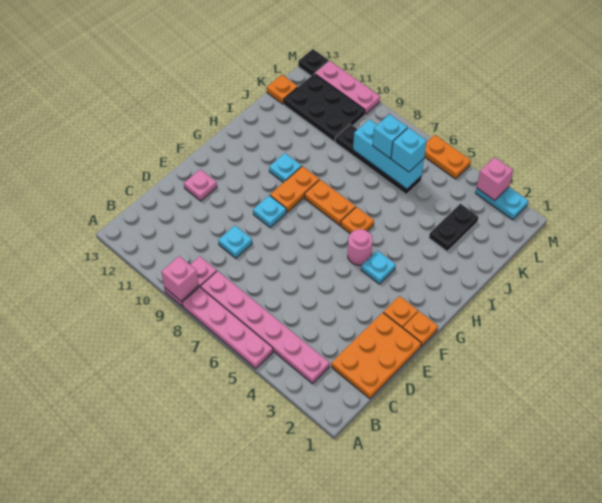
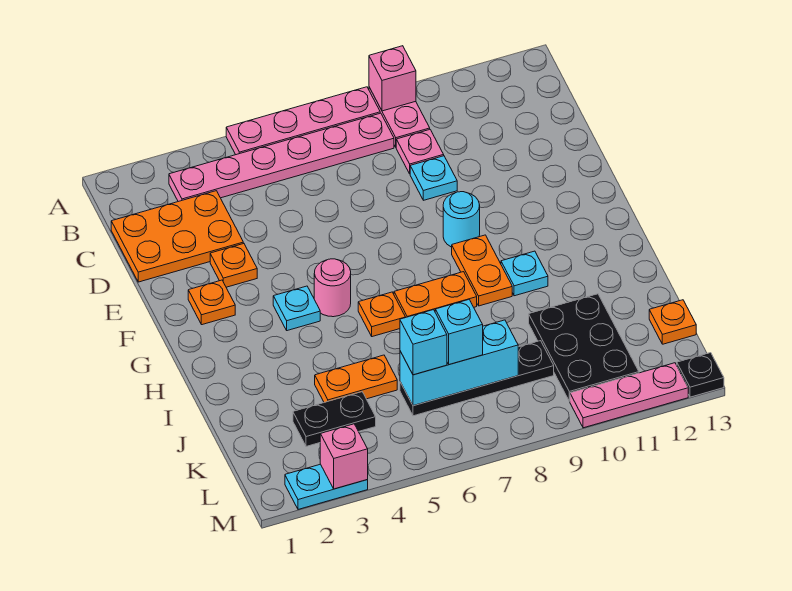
orange 2x3 plate [331,313,421,399] -> orange 2x3 plate turned to [111,191,243,282]
pink 1x1 plate [184,169,217,201] -> pink 1x1 plate moved to [396,130,444,174]
orange 1x1 plate [403,311,438,346] -> orange 1x1 plate moved to [210,243,257,287]
cyan 1x1 plate [253,195,286,227] -> cyan 1x1 round brick [443,192,480,247]
black 1x2 plate [429,204,479,251] -> black 1x2 plate turned to [293,392,376,446]
black 2x3 plate [284,74,365,142] -> black 2x3 plate turned to [529,294,639,401]
orange 1x2 plate [424,135,471,179] -> orange 1x2 plate moved to [315,355,397,402]

